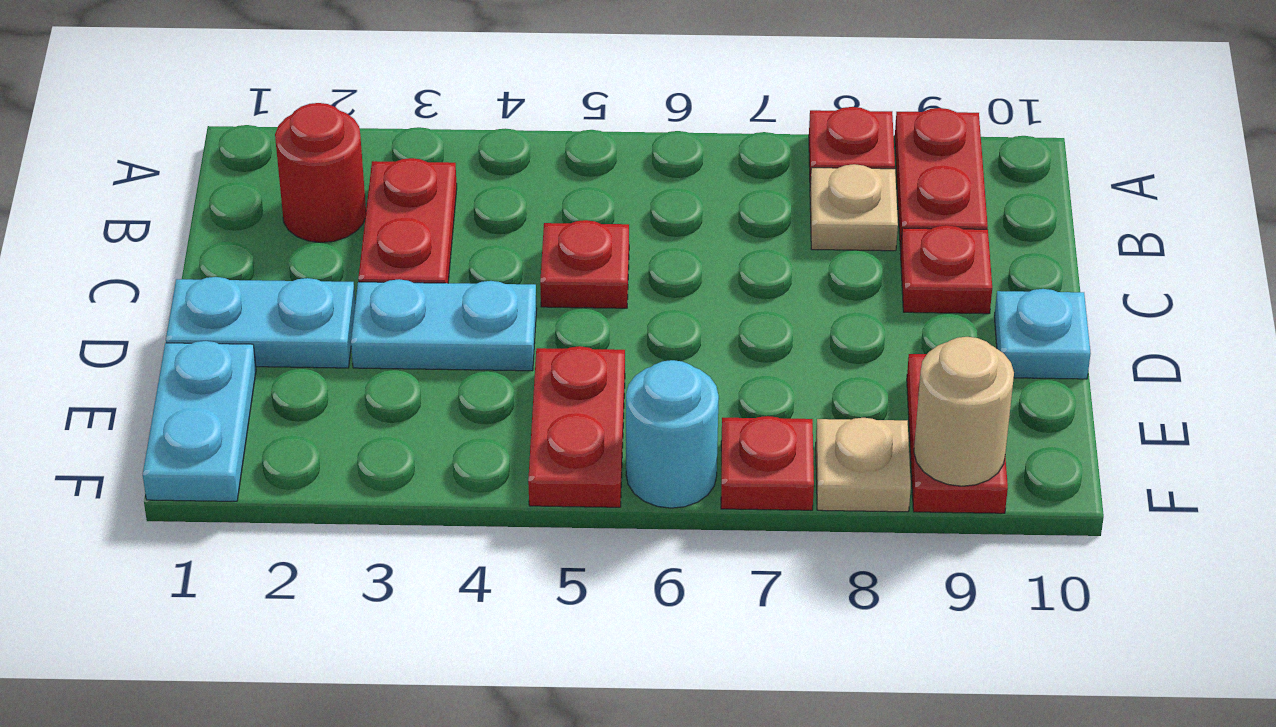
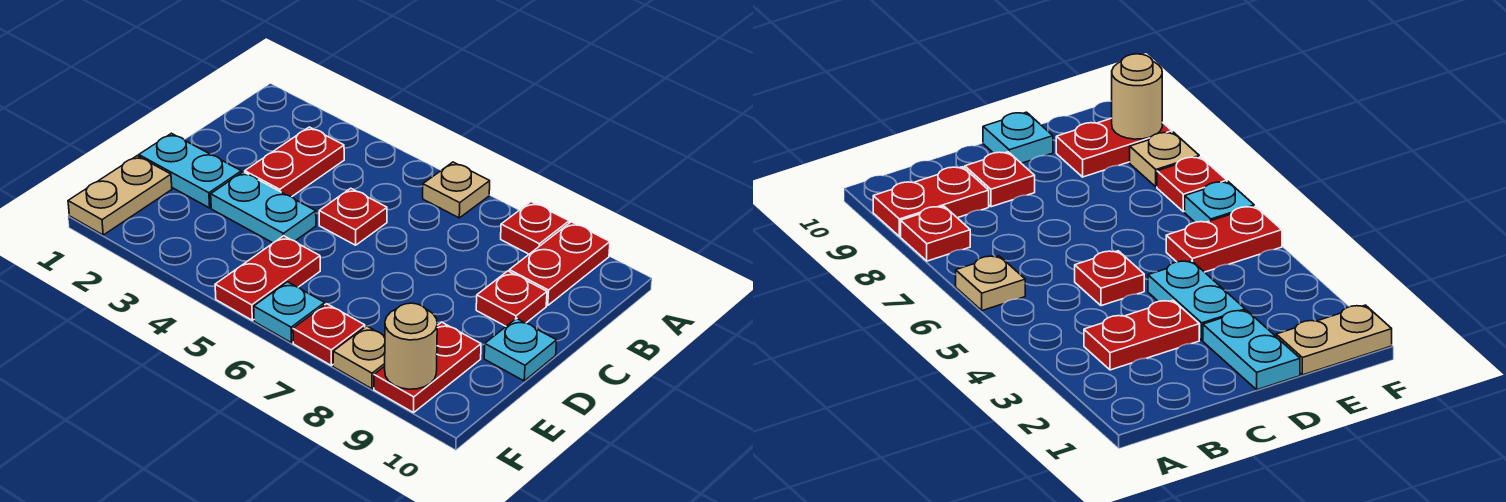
red 1x1 round brick [275,103,366,242] -> none
tan 1x1 plate [810,164,898,251] -> tan 1x1 plate moved to [423,162,490,218]
cyan 1x2 plate [143,341,256,501] -> tan 1x2 plate [68,156,172,235]
cyan 1x1 round brick [626,360,719,508] -> cyan 1x1 plate [254,282,325,343]

